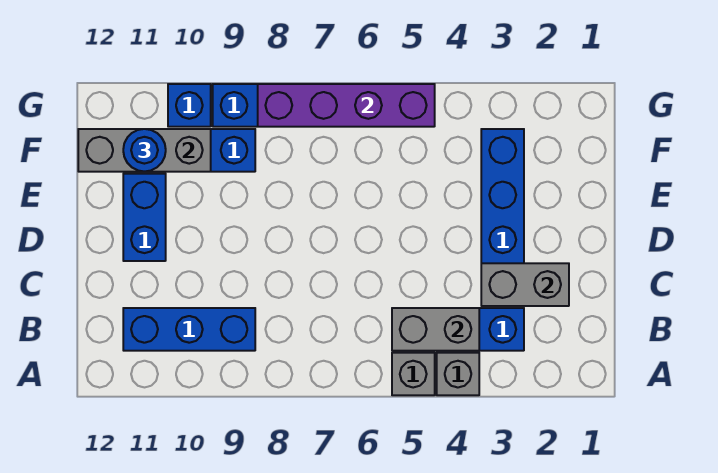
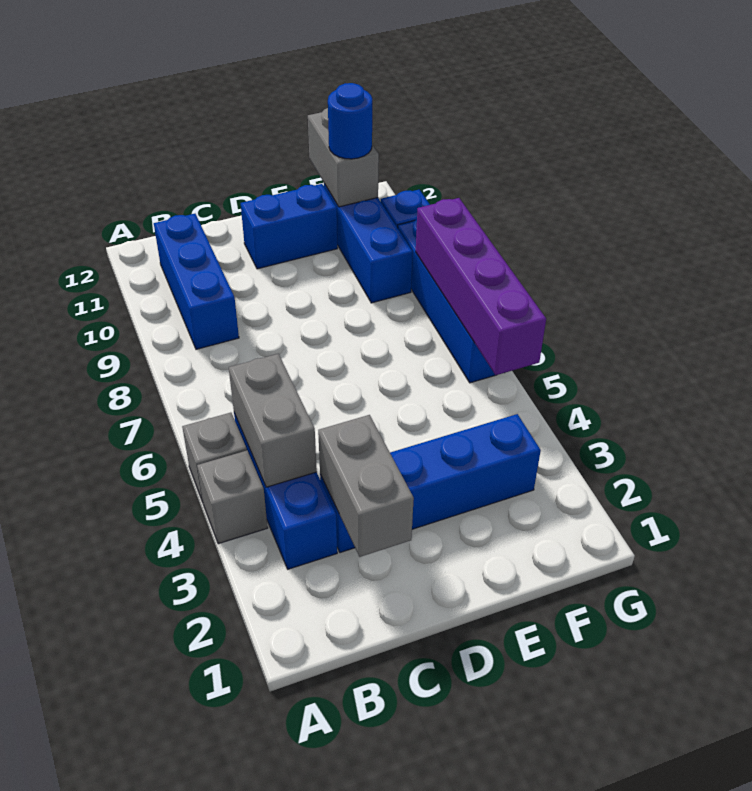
grey 1x3 brick [78,129,211,172] -> grey 1x2 brick [308,108,379,207]

